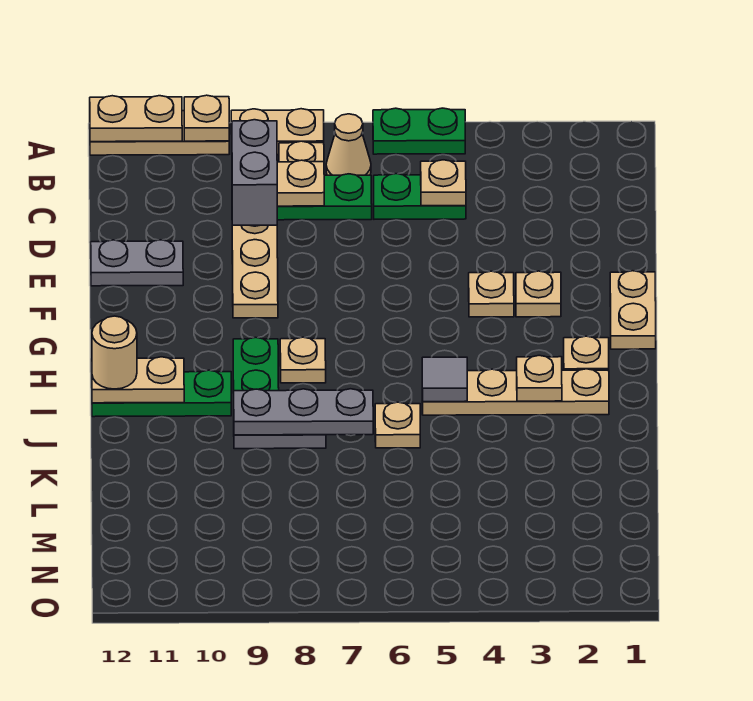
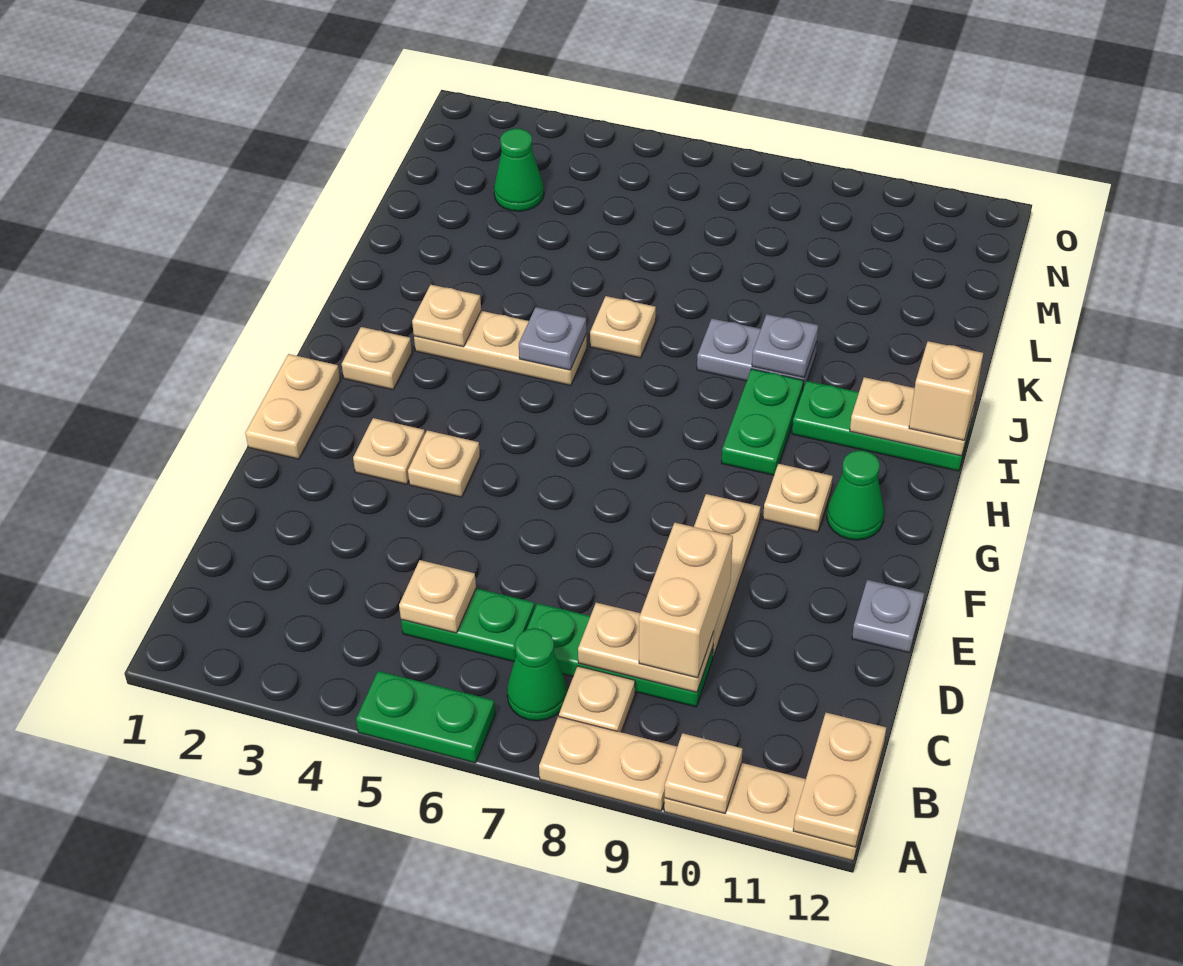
tan 1x2 plate [90,96,182,142] -> tan 1x2 plate turned to [793,713,886,847]
tan 1x1 cone [326,114,371,175] -> green 1x1 cone [507,628,567,721]
grey 1x2 brick [232,120,278,225] -> tan 1x2 brick [639,523,733,678]
grey 1x2 plate [91,240,183,286] -> grey 1x1 plate [852,580,924,653]
none -> green 1x1 cone [827,450,884,540]
tan 1x1 plate [280,337,326,383] -> tan 1x1 plate moved to [763,464,833,532]
tan 1x4 plate [422,369,609,415] -> tan 1x3 plate [414,311,587,385]
grey 1x1 tile [422,357,467,402] -> grey 1x1 plate [519,307,587,370]
tan 1x1 round brick [92,316,137,389] -> tan 1x1 brick [909,341,983,440]
grey 1x3 plate [234,389,373,435] -> grey 1x1 plate [752,314,818,378]
none -> green 1x1 cone [494,129,544,211]

